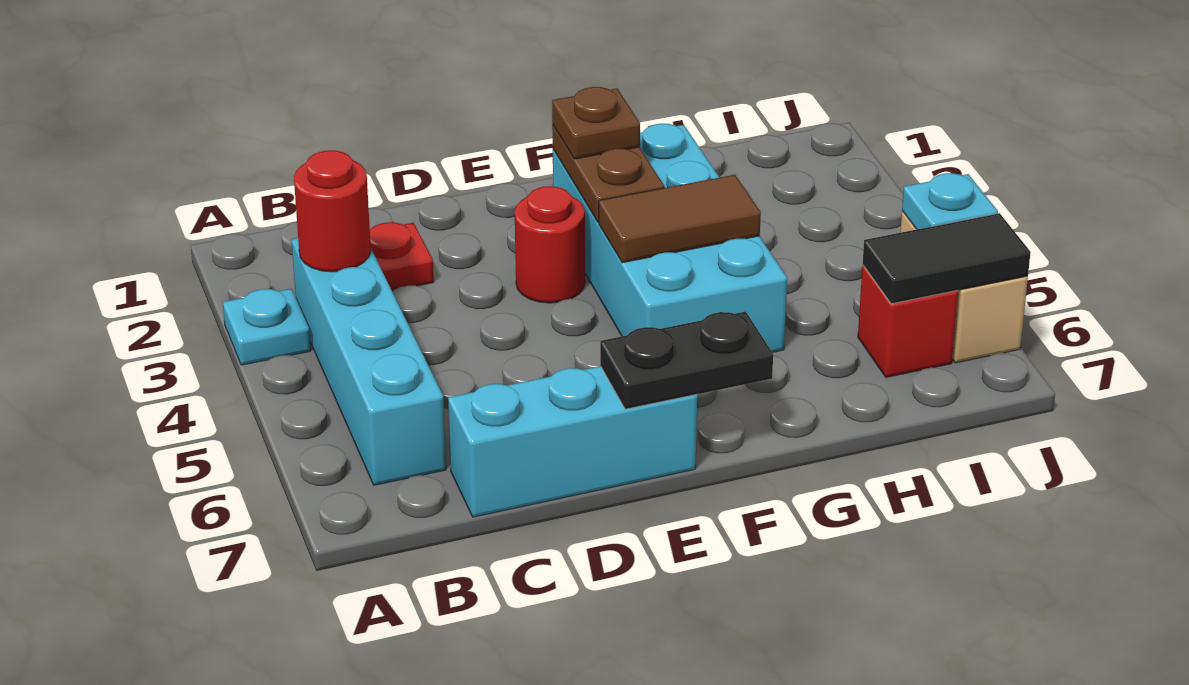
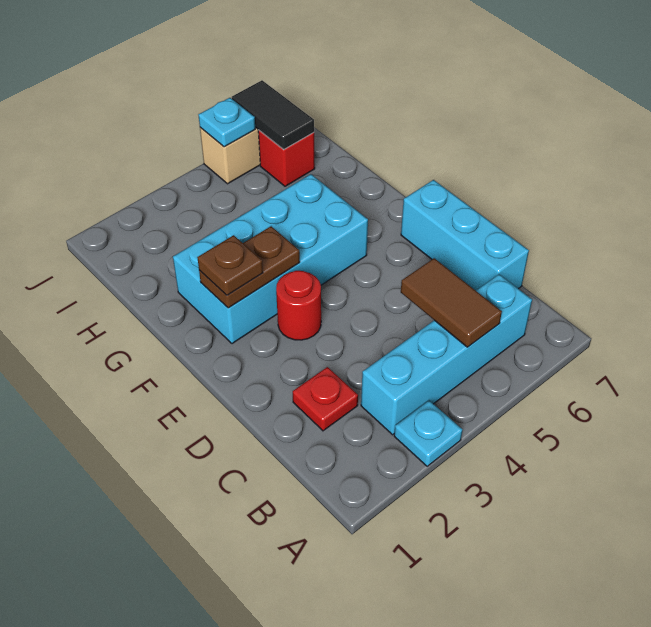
red 1x1 round brick [294,150,371,272] -> none
black 1x2 plate [600,312,773,409] -> none
brown 1x2 tile [599,175,761,263] -> brown 1x2 tile moved to [401,258,502,347]

